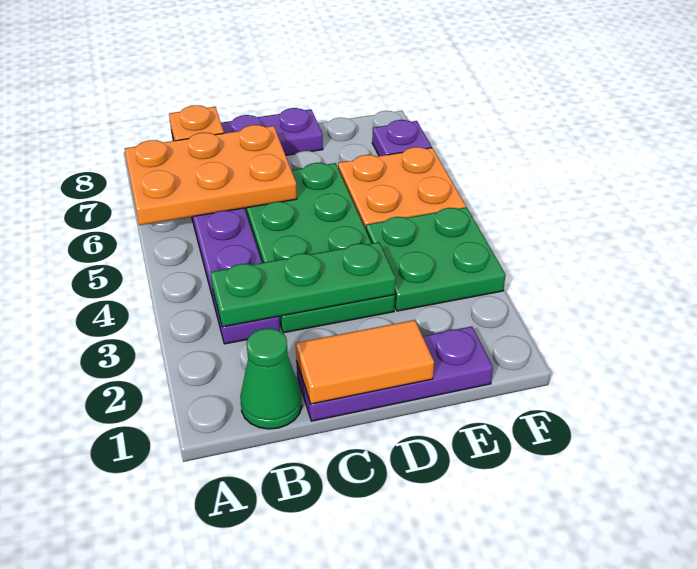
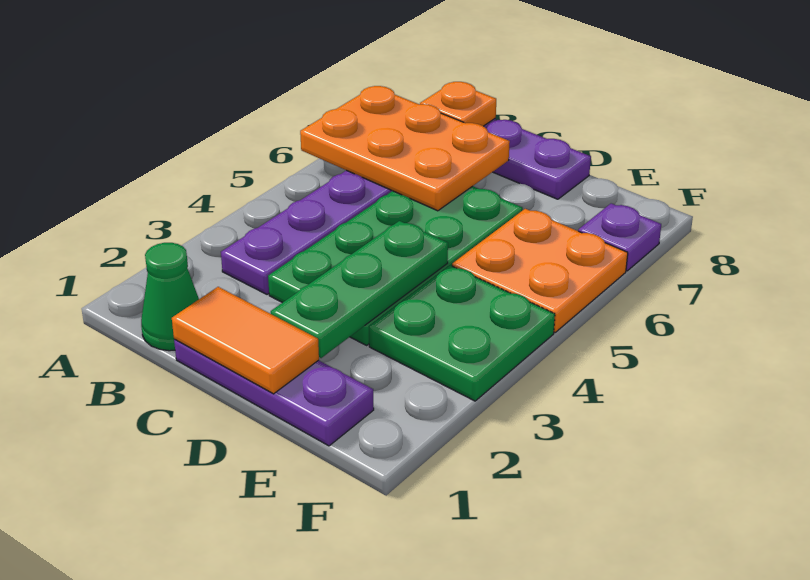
green 1x3 plate [210,242,396,327] -> green 1x3 plate turned to [271,221,448,358]

